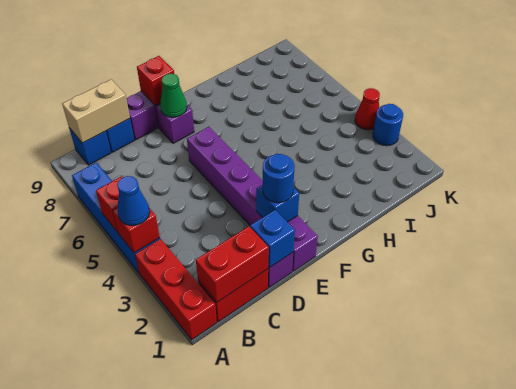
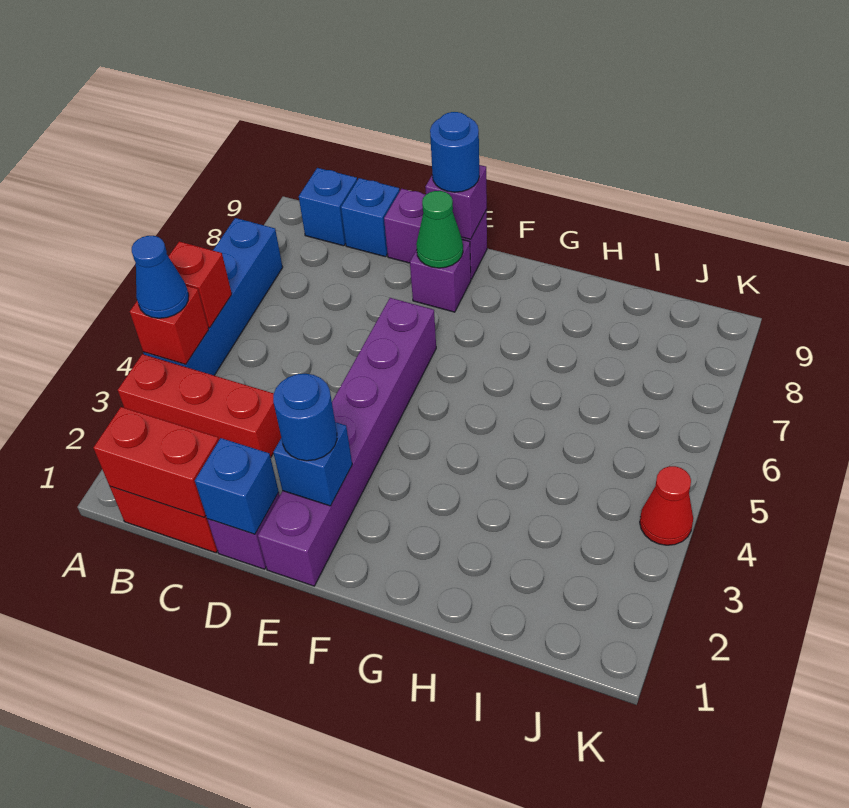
red 1x3 brick [135,239,217,340] -> red 1x3 brick turned to [118,354,281,457]
tan 1x2 brick [62,79,130,143] -> none
red 1x1 brick [137,56,174,105] -> purple 1x1 brick [425,165,487,239]
blue 1x1 round brick [373,104,403,146] -> blue 1x1 round brick moved to [430,112,479,192]

